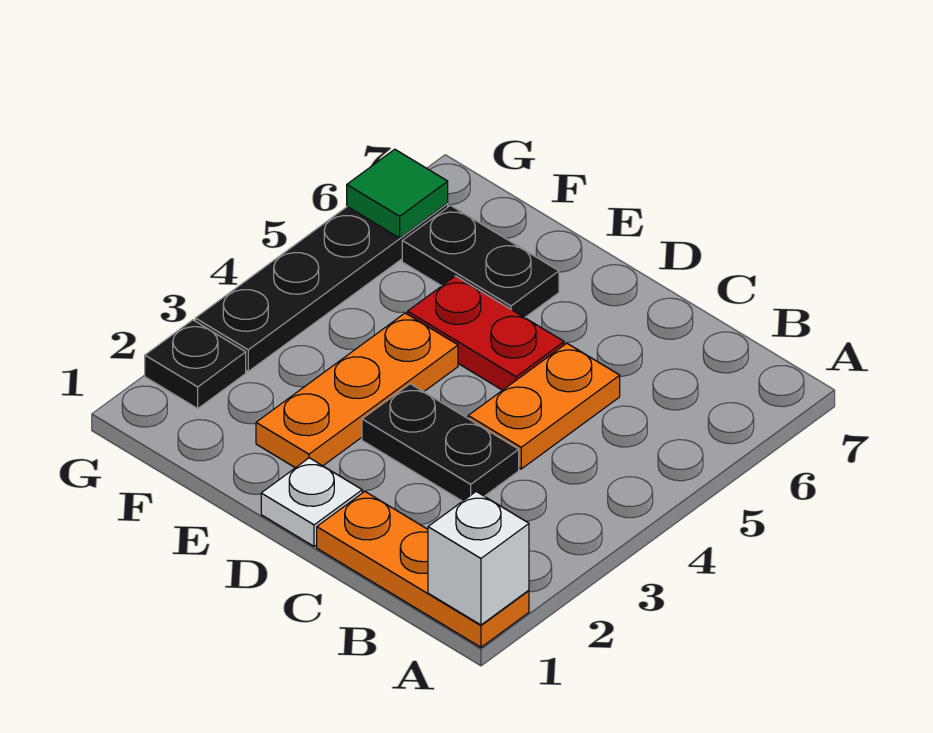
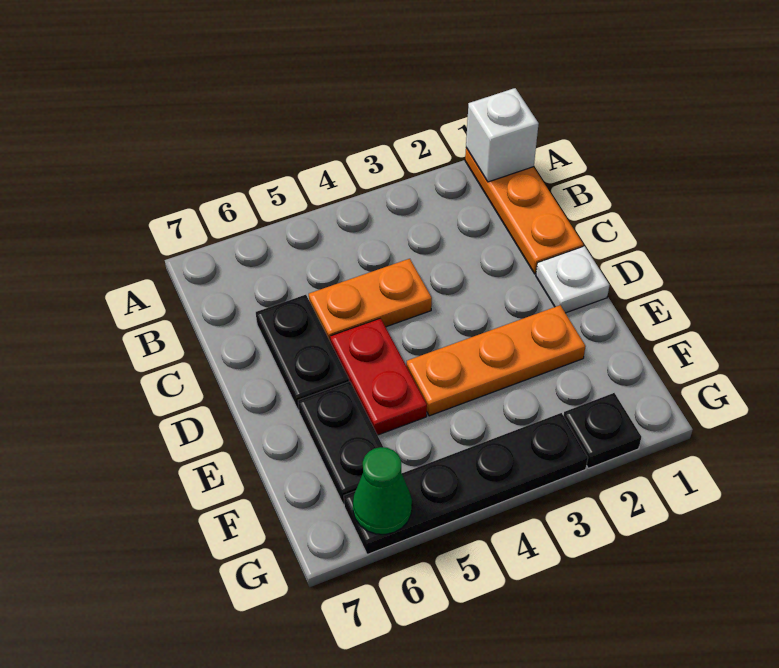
black 1x2 plate [362,384,519,501] -> black 1x2 plate moved to [256,295,349,410]
green 1x1 tile [347,149,448,238] -> green 1x1 cone [353,447,412,534]

